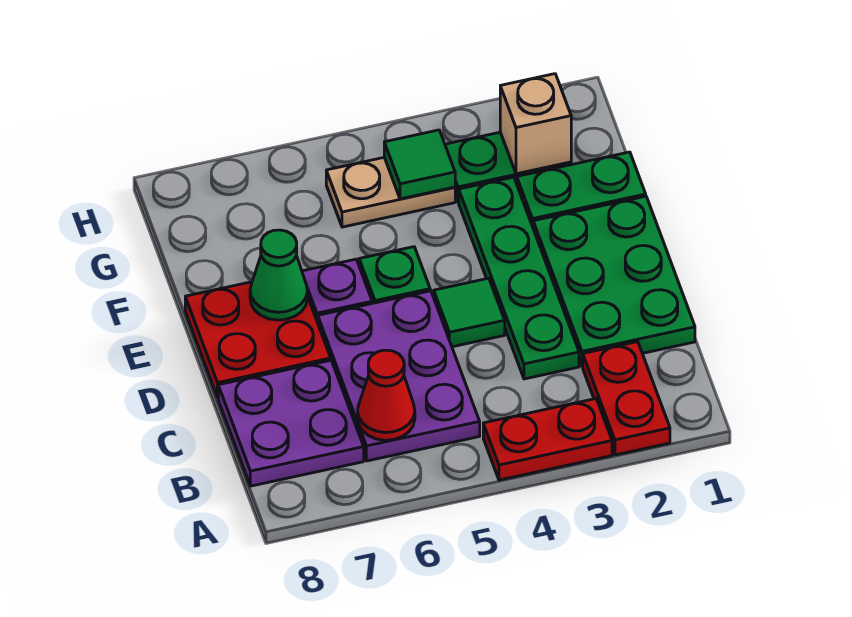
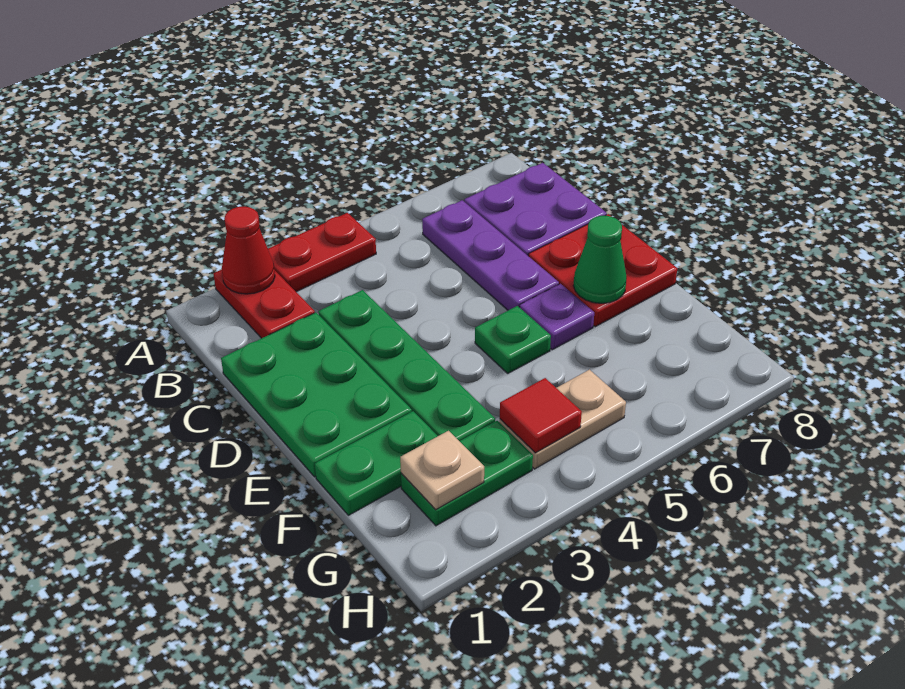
purple 2x3 plate [318,291,480,461] -> purple 1x3 plate [422,200,559,310]
red 1x1 cone [358,350,415,440] -> red 1x1 cone moved to [222,207,275,294]
green 1x1 tile [434,278,505,347] -> none
tan 1x1 brick [500,74,571,174] -> tan 1x1 plate [400,431,484,510]
green 1x1 tile [384,130,455,199] -> red 1x1 tile [500,378,582,453]

